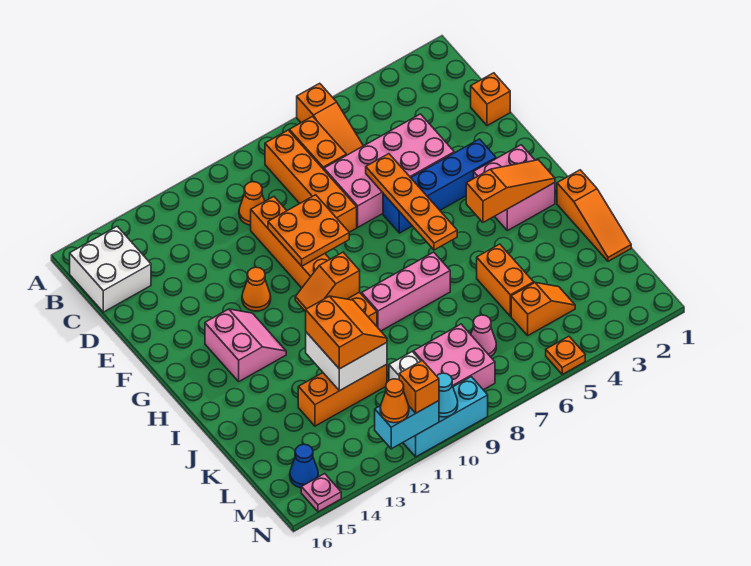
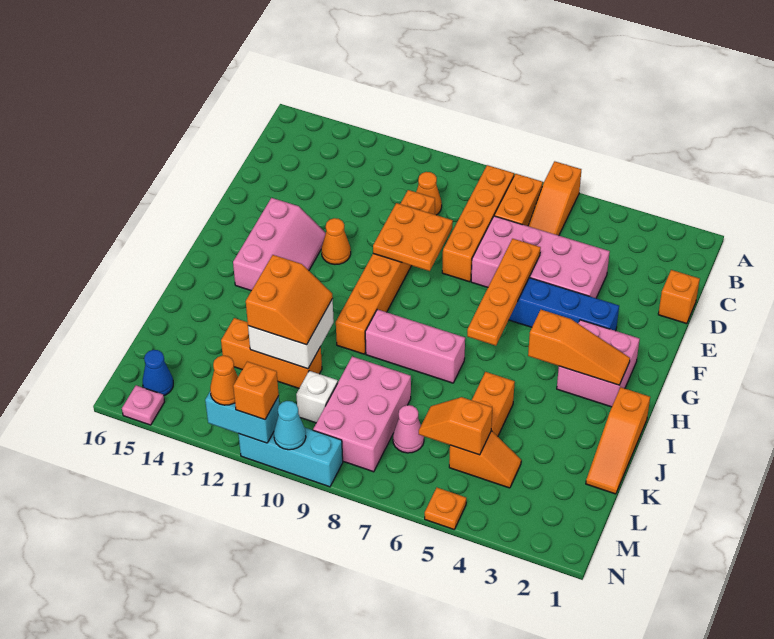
white 2x2 brick [70,226,151,312] -> none
pink 2x2 slope [205,309,286,381] -> pink 2x3 slope [233,198,326,291]
orange 1x2 slope [295,252,360,312] -> orange 1x2 slope moved to [419,397,492,455]
pink 2x2 brick [413,324,495,390] -> pink 2x3 brick [313,357,411,472]

